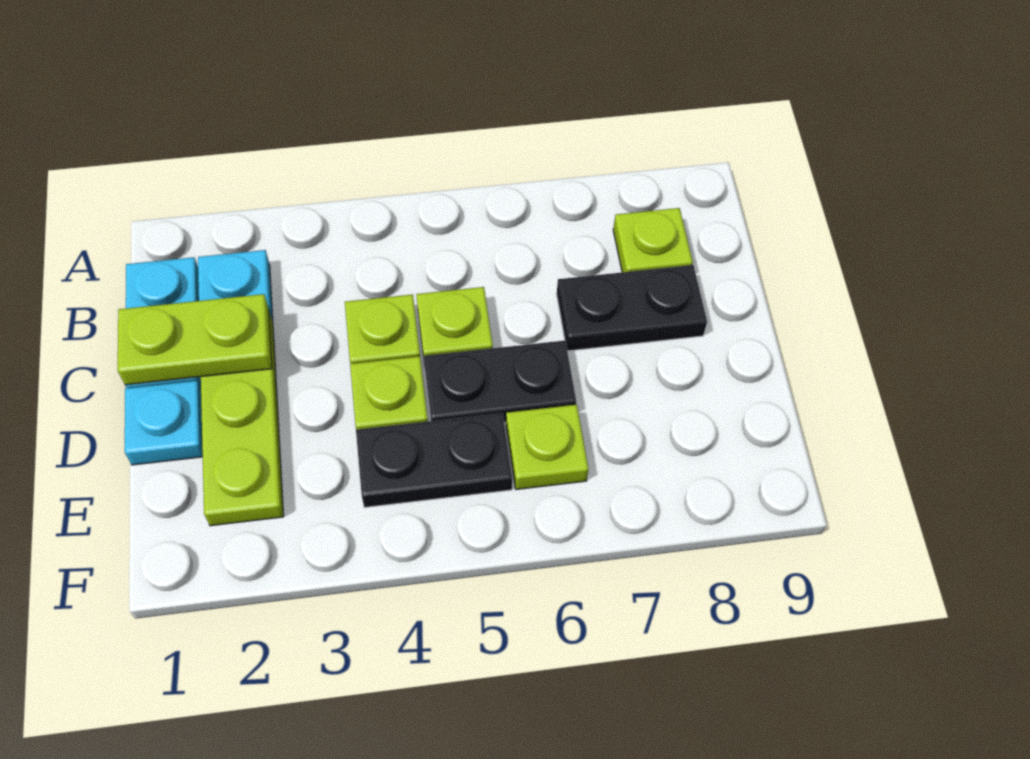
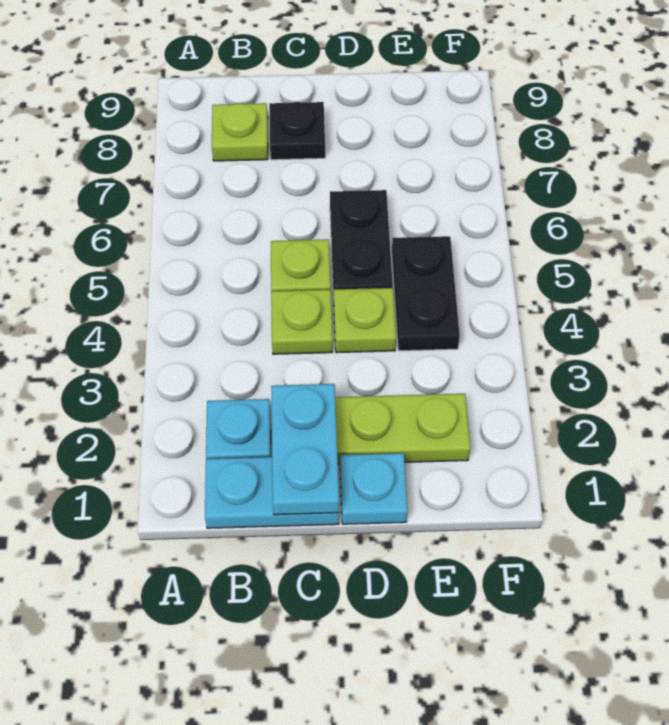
lime 1x2 plate [118,294,272,385] -> cyan 1x2 plate [271,384,339,515]
black 1x2 plate [557,265,707,351] -> black 1x1 plate [269,102,325,160]
lime 1x1 plate [506,405,588,489] -> none

